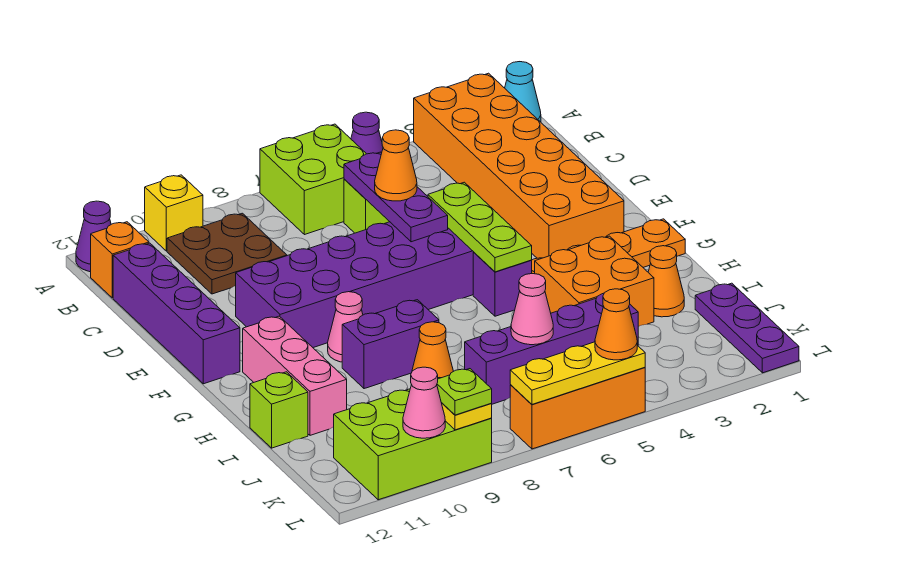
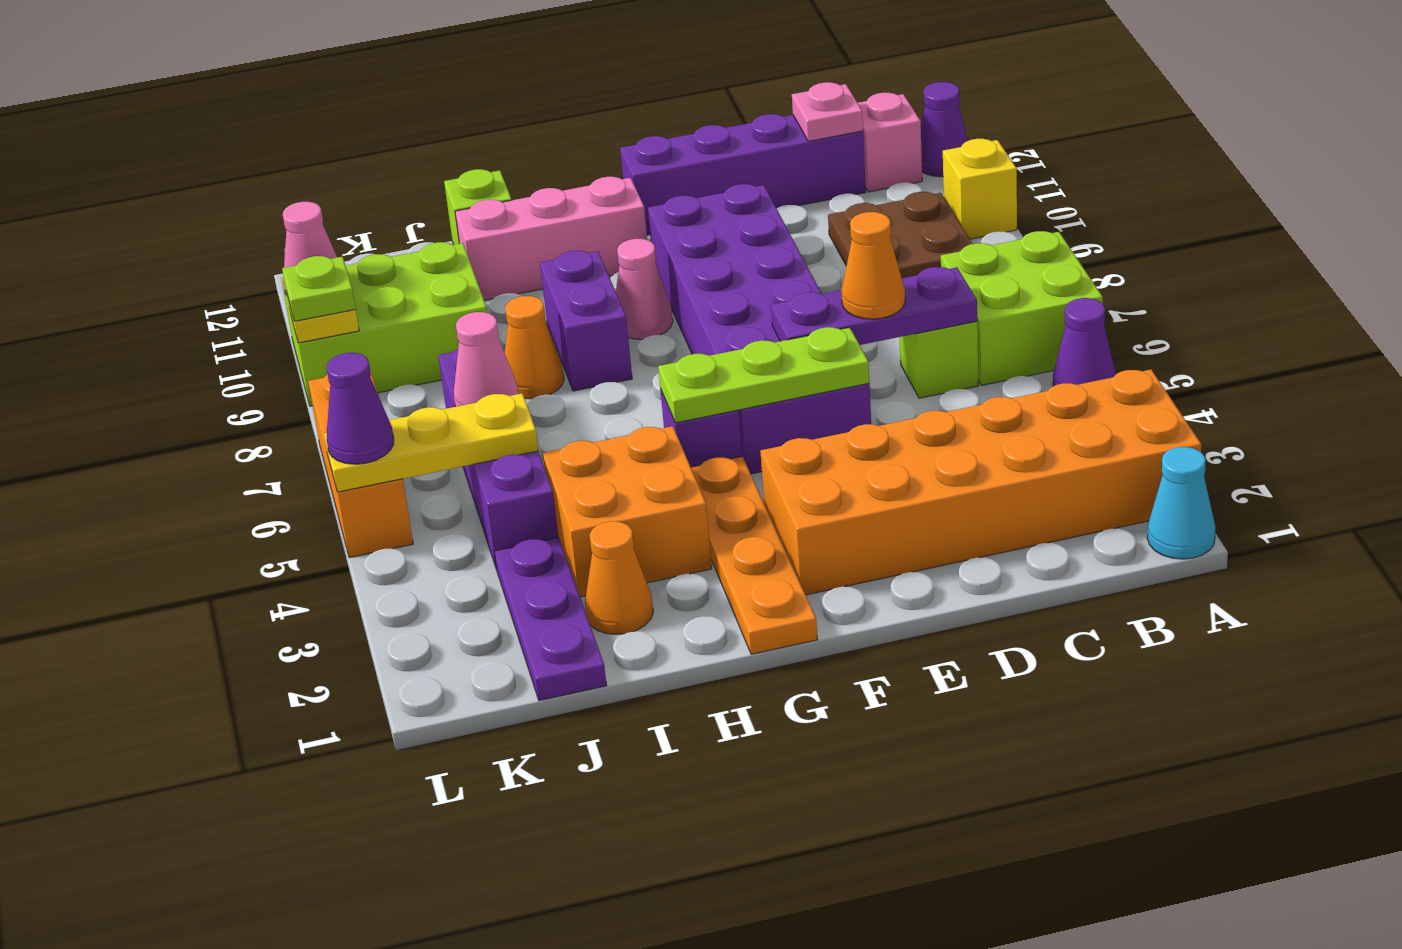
orange 1x1 brick [91,222,149,298] -> pink 1x1 brick [858,93,922,192]
none -> pink 1x1 plate [792,82,863,141]
purple 1x3 plate [695,283,799,373] -> purple 1x3 plate turned to [494,537,607,701]
lime 2x3 brick [334,378,492,500] -> lime 2x3 brick turned to [281,242,487,406]
yellow 1x3 plate [510,342,645,404] -> yellow 1x3 plate turned to [324,393,538,492]
orange 1x1 cone [595,289,637,360] -> purple 1x1 cone [327,353,394,464]

